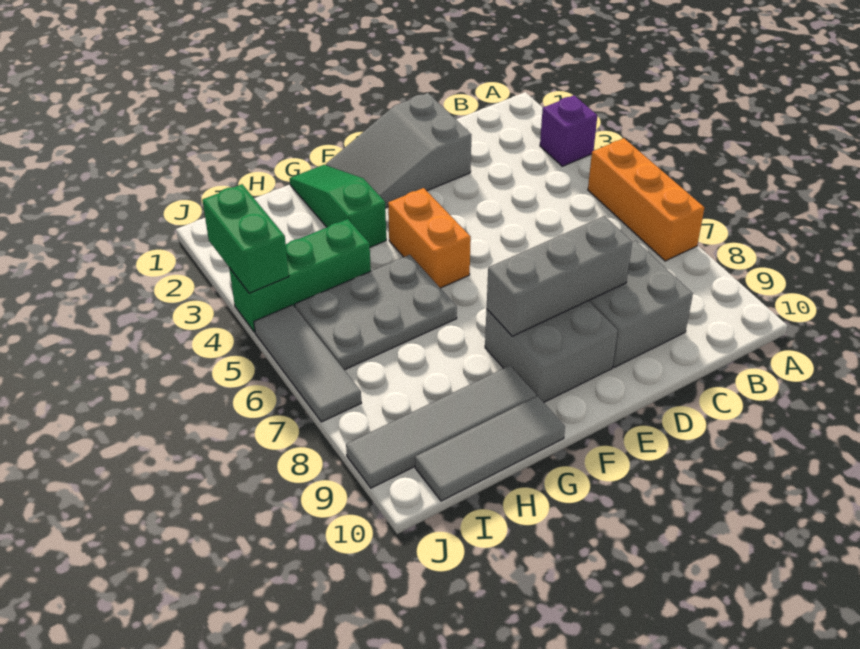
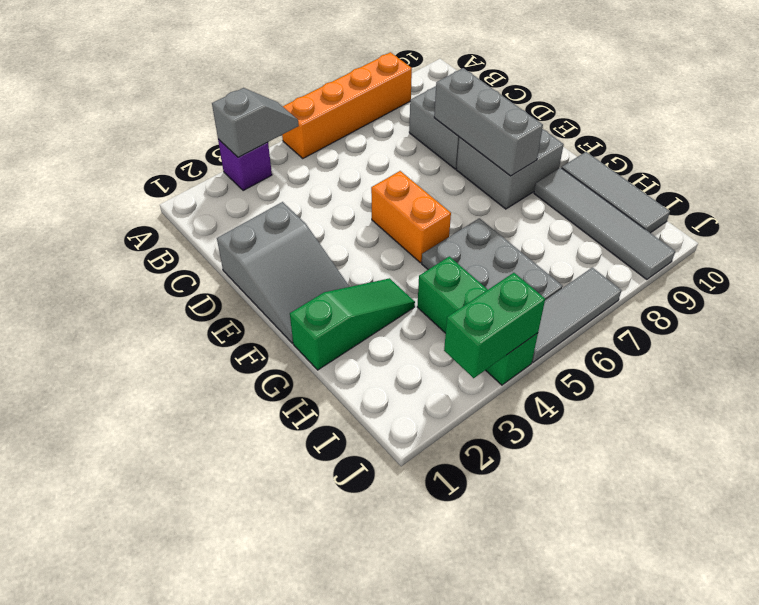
none -> grey 1x2 slope [212,88,299,157]
orange 1x3 brick [588,138,704,261] -> orange 1x4 brick [282,52,412,158]
orange 1x2 brick [388,188,471,288] -> orange 1x2 brick turned to [371,171,451,263]
green 1x3 slope [290,165,386,247] -> green 1x3 slope turned to [290,278,415,370]

